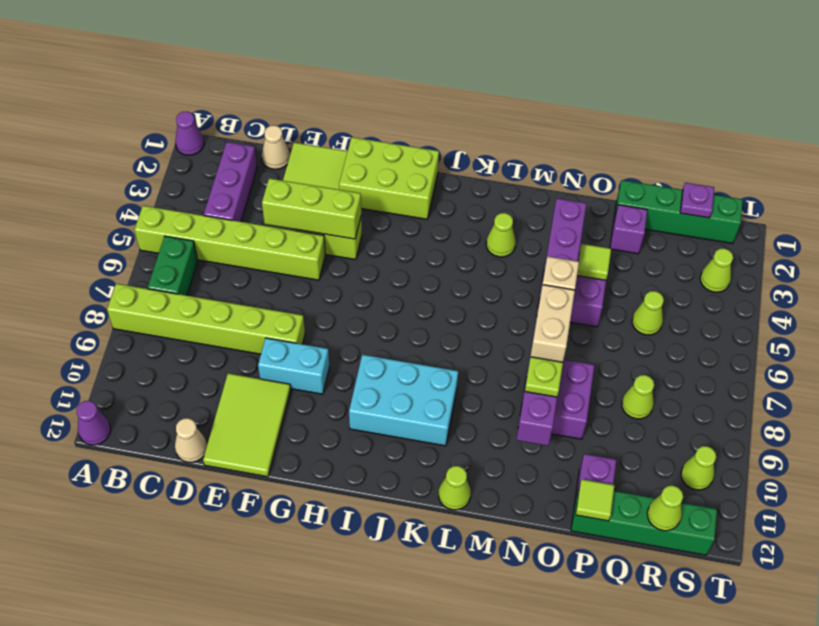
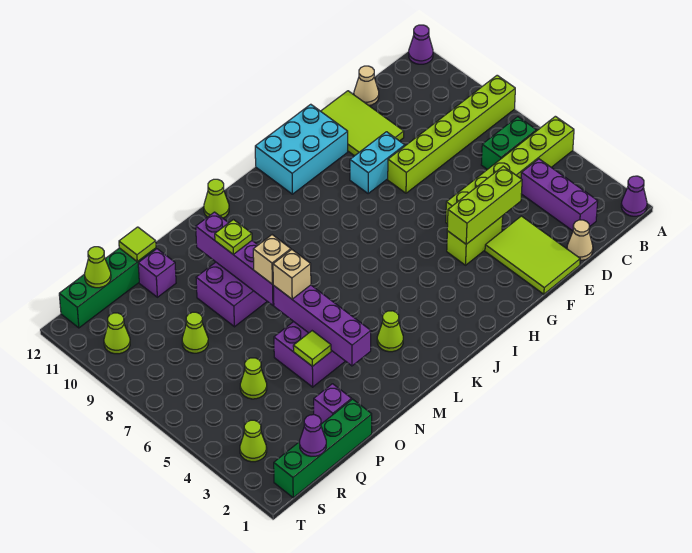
green 1x2 brick [148,236,198,296] -> green 1x2 brick turned to [481,117,536,169]
lime 2x3 brick [339,137,439,219] -> none
cyan 2x3 brick [349,355,458,446] -> cyan 2x3 brick moved to [255,104,348,194]
tan 1x2 brick [530,285,575,362] -> tan 1x1 brick [253,235,291,284]
purple 1x1 plate [680,183,714,218] -> purple 1x1 cone [300,415,326,456]

